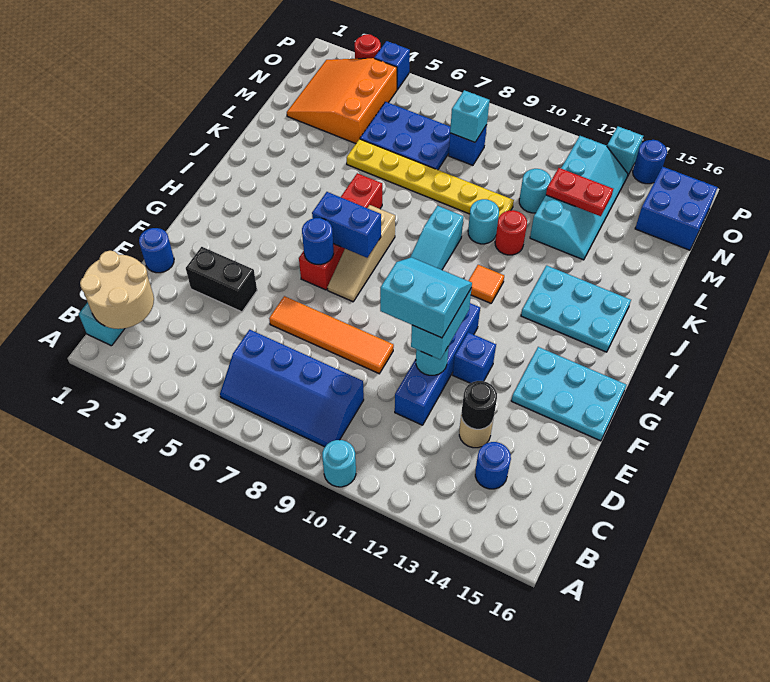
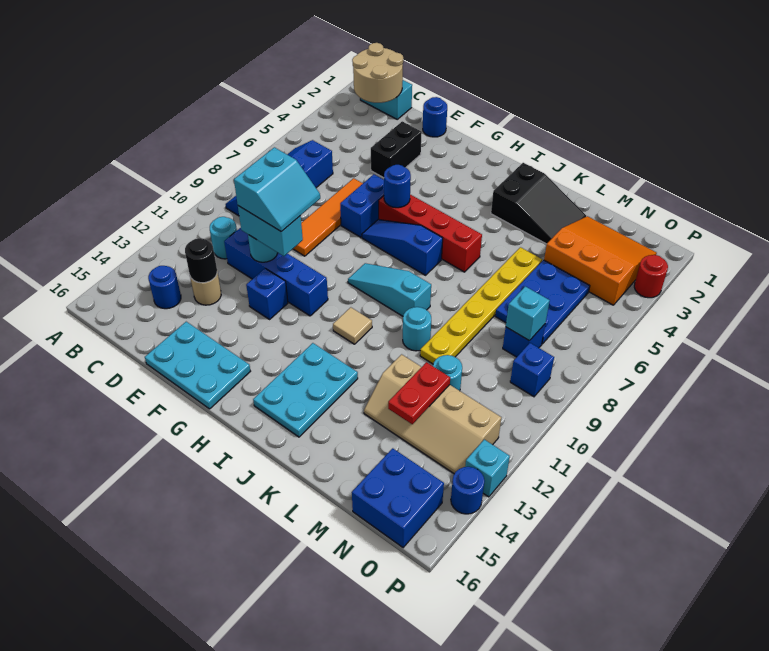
cyan 1x1 round brick [322,440,356,487] -> cyan 1x1 round brick moved to [210,217,237,259]
cyan 2x3 plate [511,347,626,441] -> cyan 2x3 plate turned to [145,322,251,409]
tan 1x3 slope [327,205,395,302] -> blue 1x3 slope [362,220,443,275]
blue 1x2 brick [312,192,381,258] -> blue 1x2 brick moved to [340,174,384,237]
orange 1x1 tile [469,265,504,303] -> tan 1x1 tile [333,307,372,344]
none -> black 2x3 slope [491,163,586,244]
red 1x1 round brick [495,210,527,255] -> none
cyan 2x4 slope [530,136,628,260] -> tan 2x4 slope [364,354,501,474]
blue 1x1 brick [374,41,410,90] -> blue 1x1 brick moved to [510,343,554,397]

